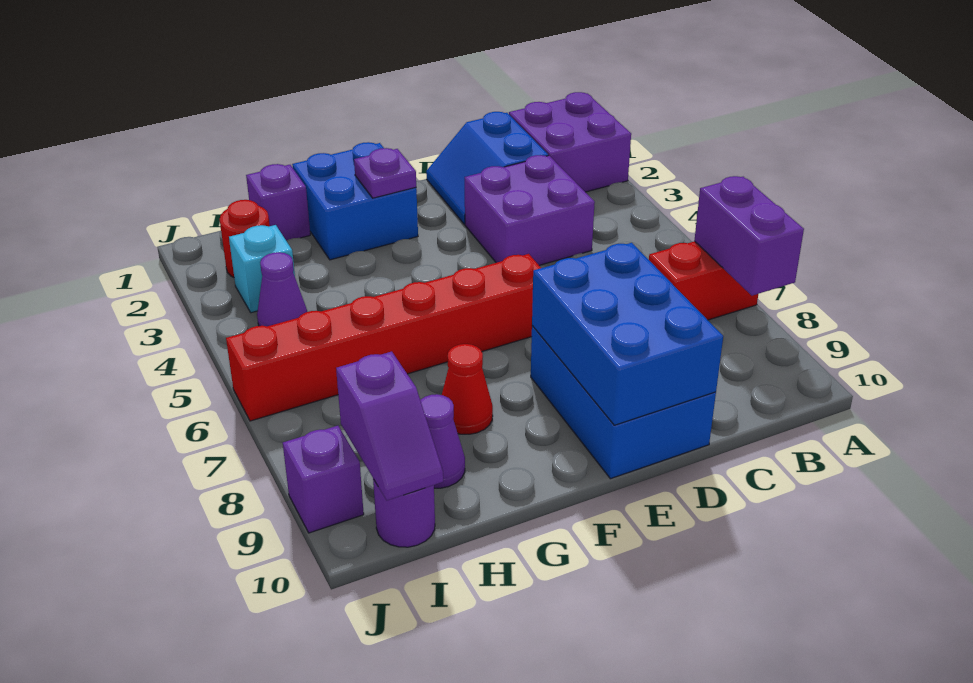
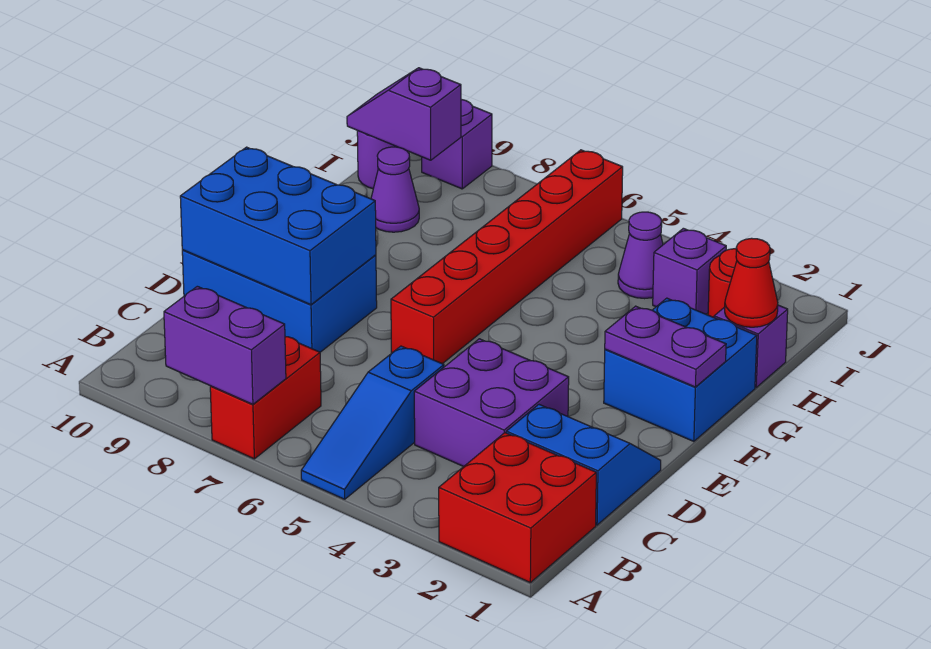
purple 2x2 brick [509,92,631,192] -> red 2x2 brick [439,433,596,583]
none -> blue 1x3 slope [301,346,444,499]
purple 1x1 plate [354,148,416,198] -> purple 1x2 plate [605,306,726,387]
red 1x1 cone [442,344,493,434] -> red 1x1 cone moved to [725,238,778,327]
cyan 1x1 brick [229,225,295,313] -> purple 1x1 brick [653,228,726,314]

